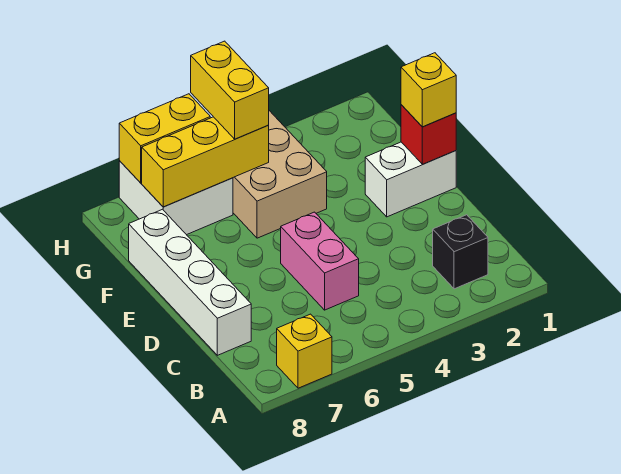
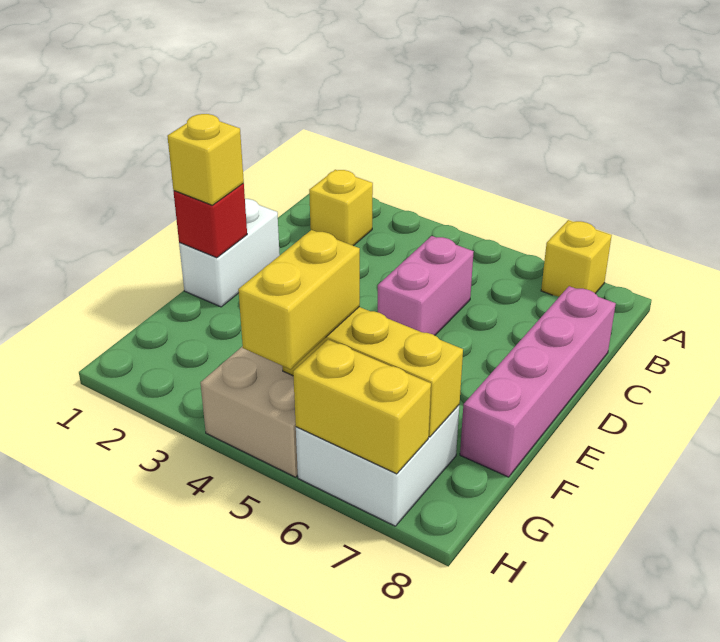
black 1x1 brick [433,215,488,289] -> yellow 1x1 brick [309,170,373,246]
white 1x4 brick [129,209,251,355] -> pink 1x4 brick [460,286,616,477]
white 1x2 brick [365,142,456,217] -> white 1x2 brick turned to [179,199,280,307]

